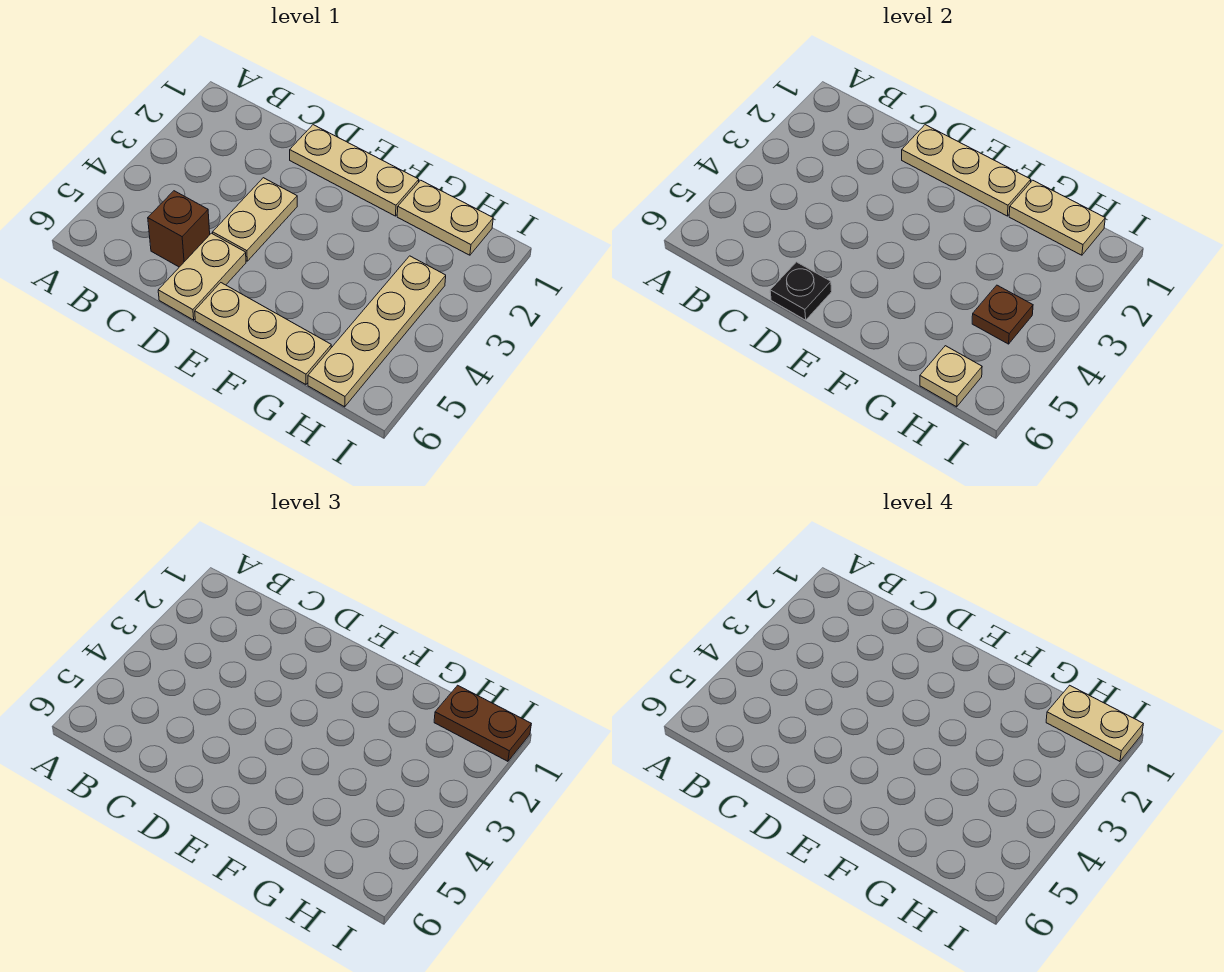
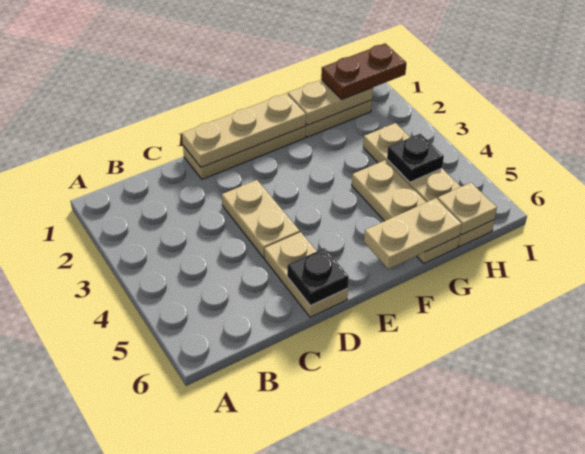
brown 1x1 brick [148,191,210,267] -> none
tan 1x3 plate [195,283,331,384] -> tan 1x3 plate turned to [352,160,459,263]
tan 1x2 plate [1046,685,1143,761] -> tan 1x2 plate moved to [364,198,461,269]
brown 1x1 plate [972,285,1033,344] -> black 1x1 plate [387,134,444,182]

